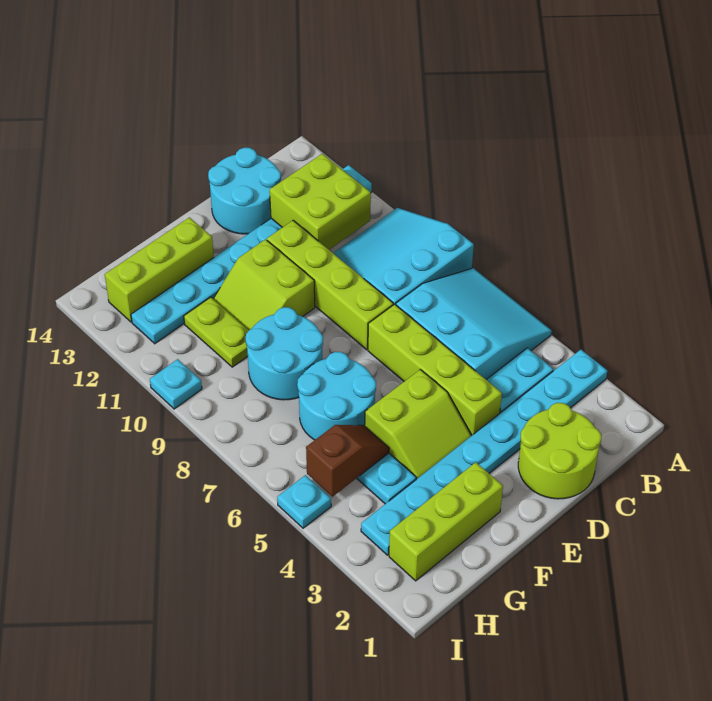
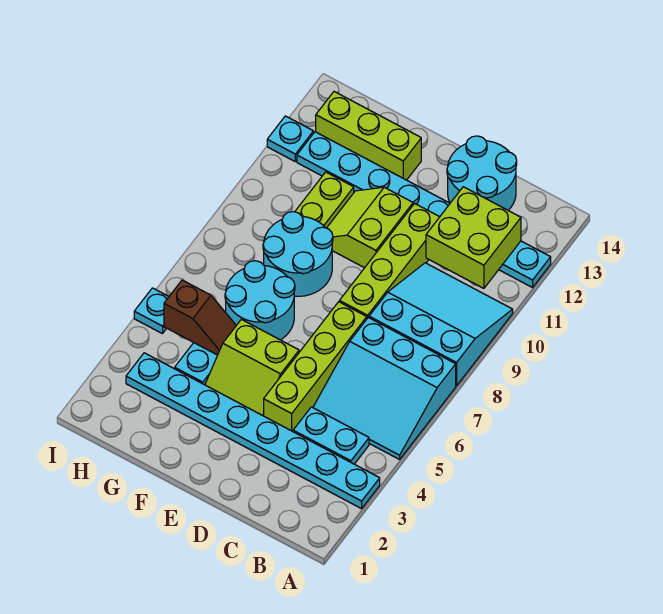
cyan 3x3 slope [396,268,552,380] -> cyan 3x3 slope turned to [313,317,456,459]
lime 2x2 round brick [518,403,601,499] -> none
lime 1x3 brick [389,462,503,581] -> none
cyan 1x1 plate [150,359,202,409] -> cyan 1x1 plate moved to [267,116,313,161]

